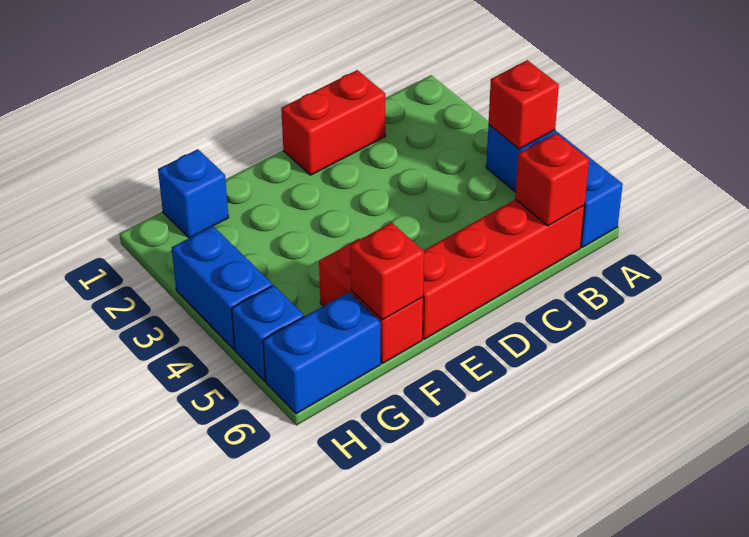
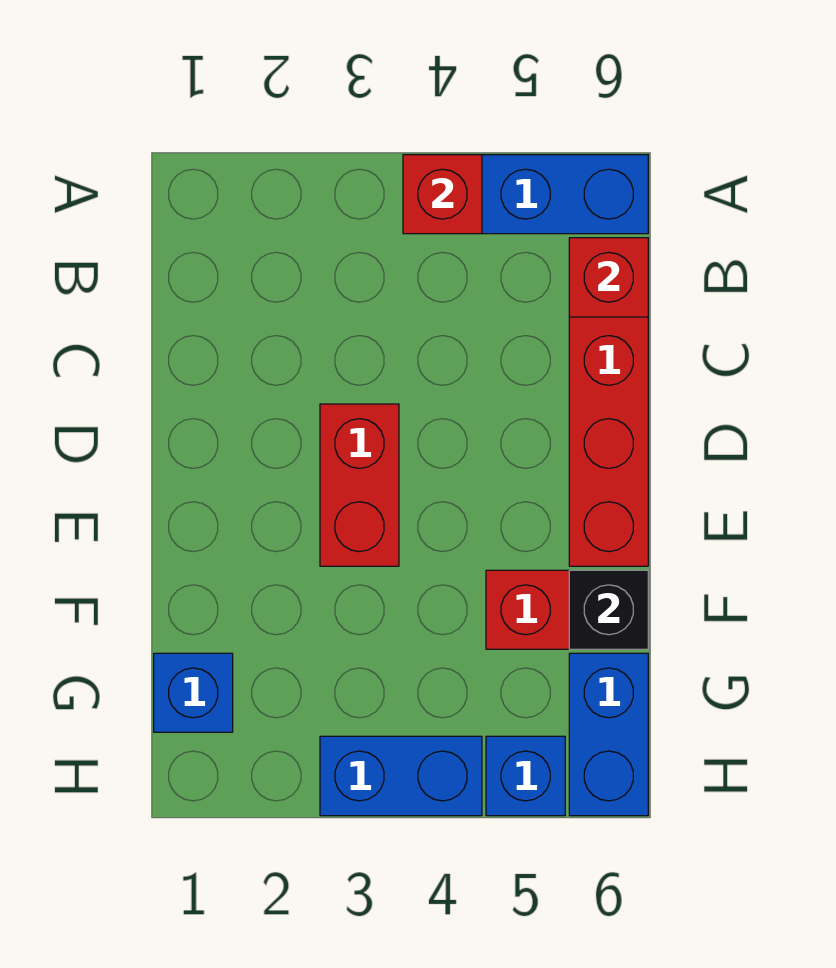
red 1x2 brick [281,70,385,175] -> red 1x2 brick moved to [320,404,399,566]
red 1x1 brick [350,223,424,320] -> black 1x1 brick [569,570,648,649]

